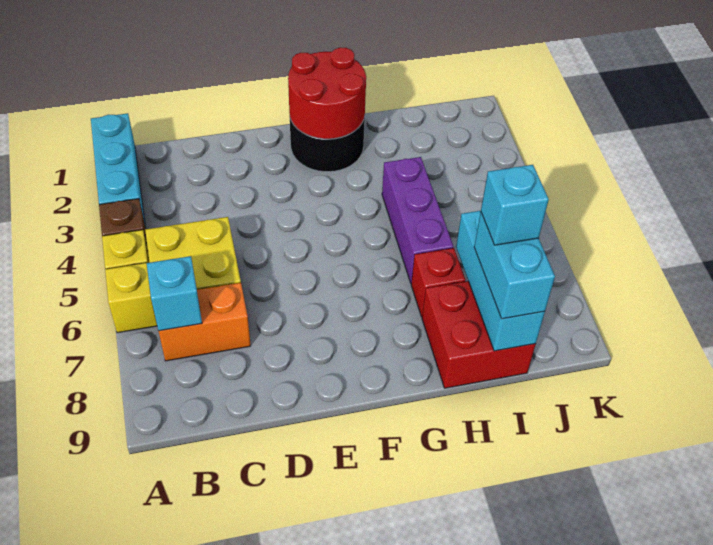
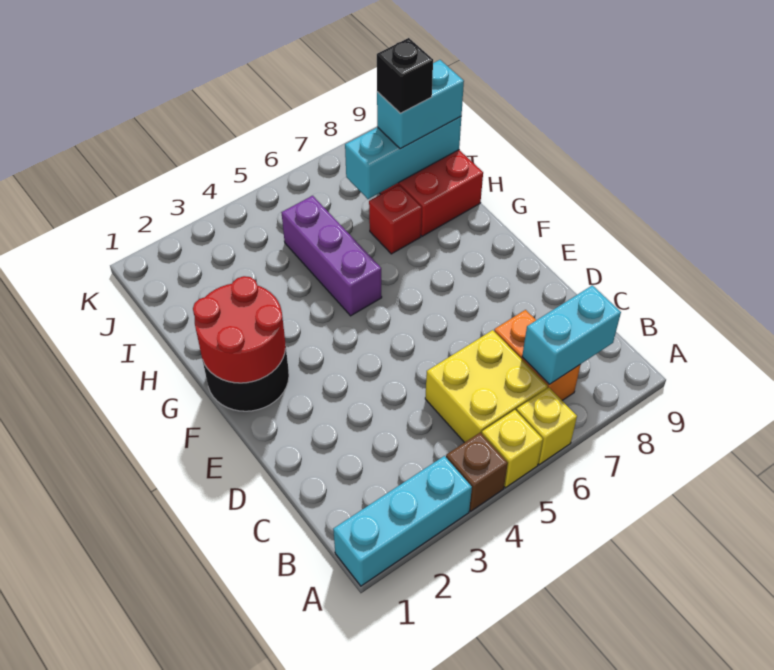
cyan 1x1 brick [147,256,202,331] -> cyan 1x2 brick [522,285,621,384]
purple 1x3 brick [382,157,453,283] -> purple 1x3 brick turned to [281,196,382,316]
cyan 1x1 brick [481,165,549,245] -> black 1x1 brick [377,38,433,113]

